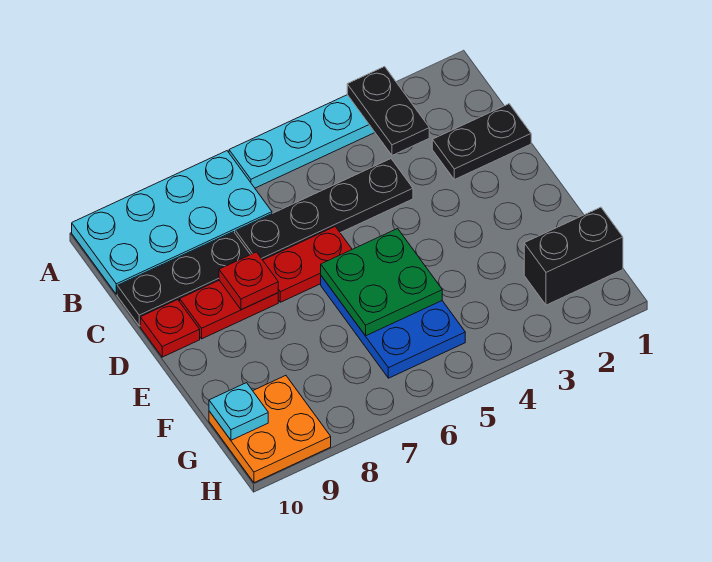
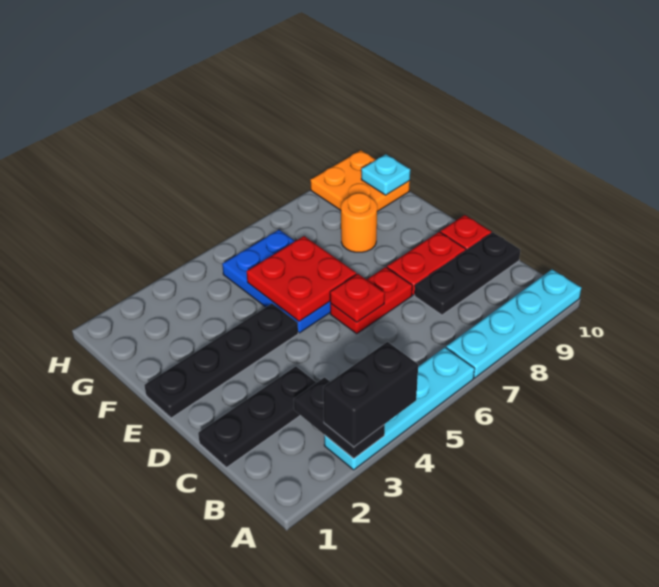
cyan 2x4 plate [72,151,272,294] -> cyan 1x4 plate [446,269,581,378]
black 1x2 plate [432,104,531,180] -> black 1x3 plate [198,366,317,467]
black 1x4 plate [236,159,413,260] -> black 1x4 plate moved to [144,304,298,418]
red 1x1 plate [219,252,278,310] -> red 1x1 plate moved to [330,274,385,322]
green 2x2 plate [321,229,442,336] -> red 2x2 plate [247,236,356,321]
none -> orange 1x1 round brick [341,193,377,252]
black 1x2 brick [524,207,623,305] -> black 1x2 brick moved to [323,342,418,447]

